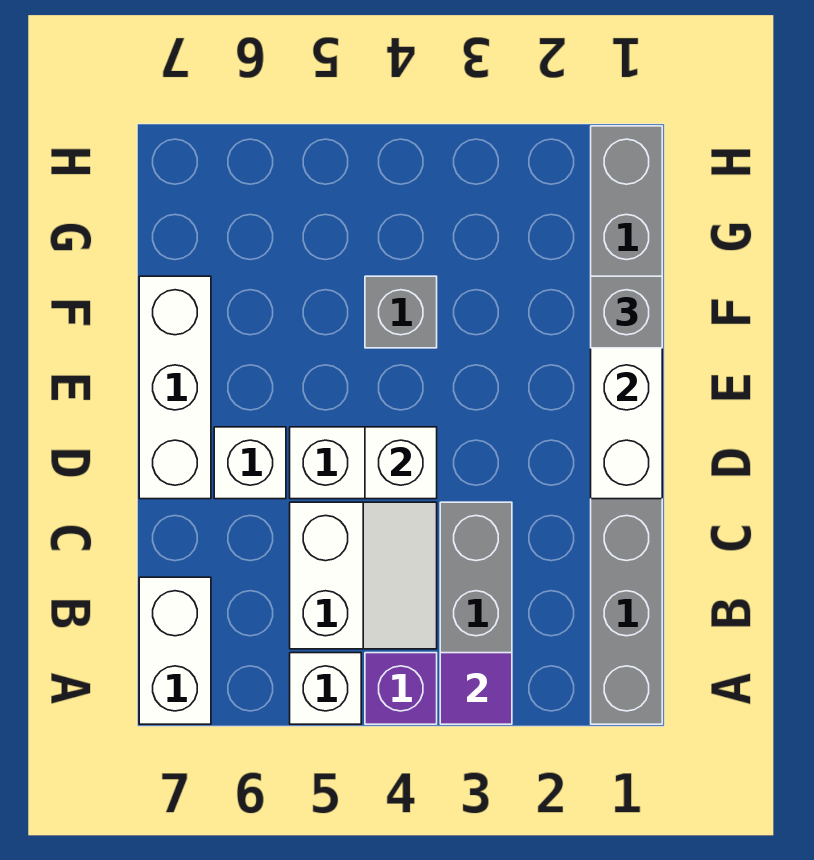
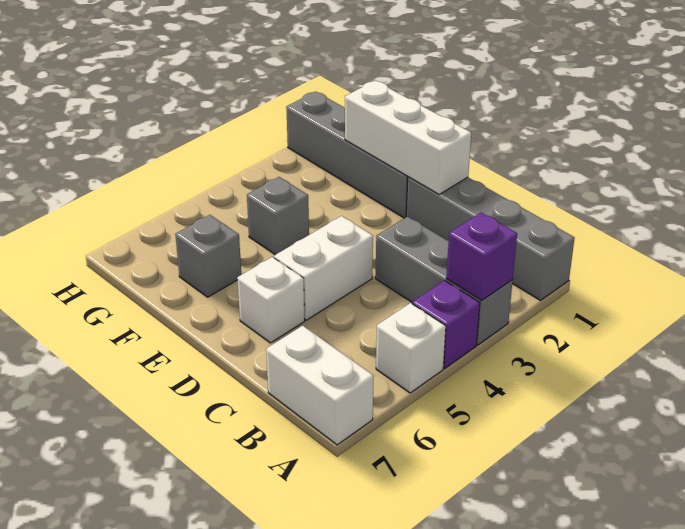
purple 1x1 tile [440,653,512,724] -> purple 1x1 brick [446,213,517,301]
white 2x2 slope [290,502,437,649] -> none
white 1x1 brick [365,427,437,499] -> none
white 1x3 brick [139,276,211,499] -> none
grey 1x1 brick [591,276,662,348] -> grey 1x1 brick moved to [175,215,241,297]

